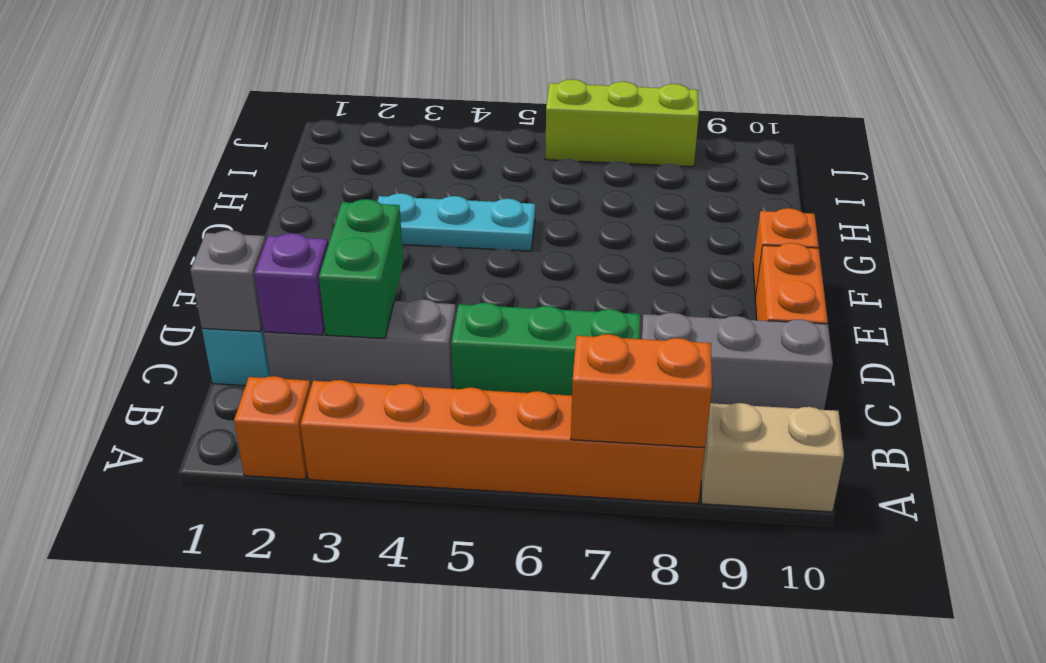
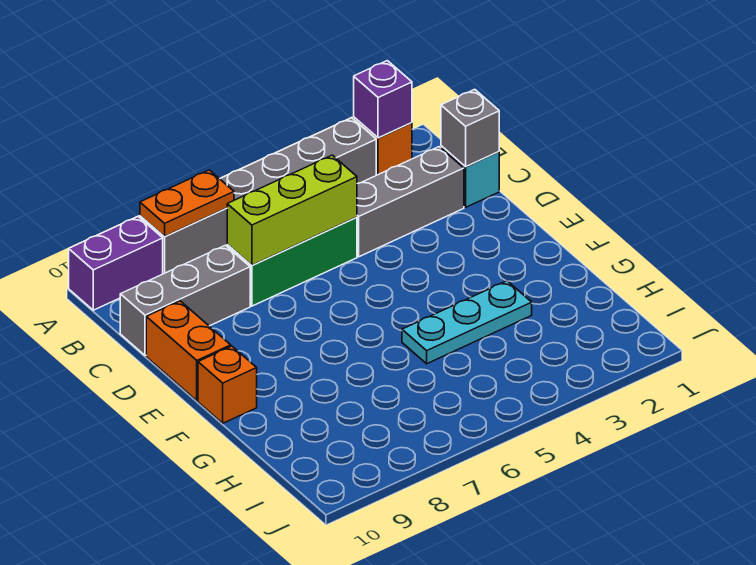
orange 1x6 brick [301,380,705,504] -> grey 1x6 brick [140,118,376,274]
orange 1x2 brick [571,334,712,448] -> orange 1x2 plate [140,170,234,236]
tan 1x2 brick [701,403,844,512] -> purple 1x2 brick [69,217,163,310]
purple 1x1 brick [254,233,328,335] -> purple 1x1 brick moved to [354,61,412,138]
green 1x2 brick [319,199,403,338] -> none
lime 1x3 brick [545,79,699,167] -> lime 1x3 brick moved to [227,155,357,265]

